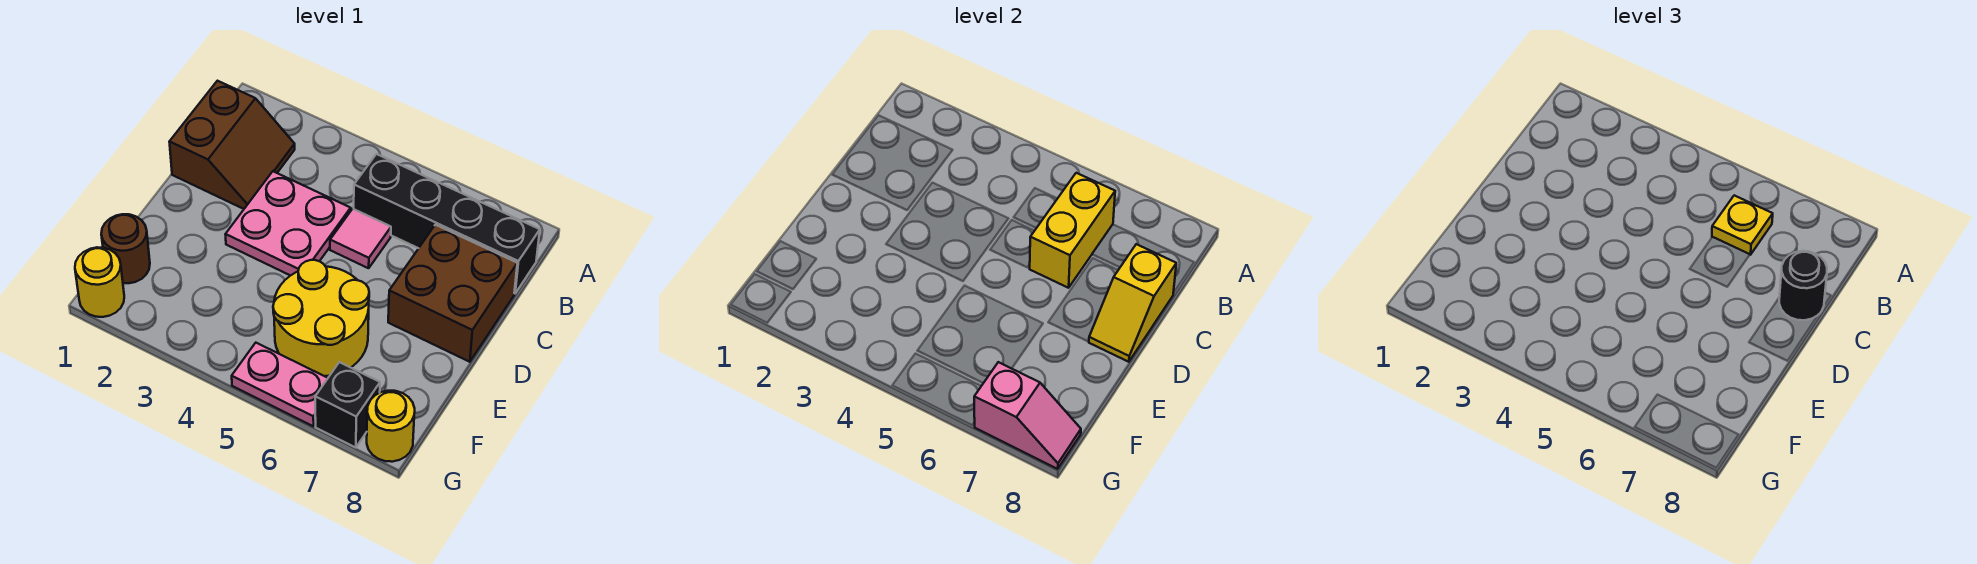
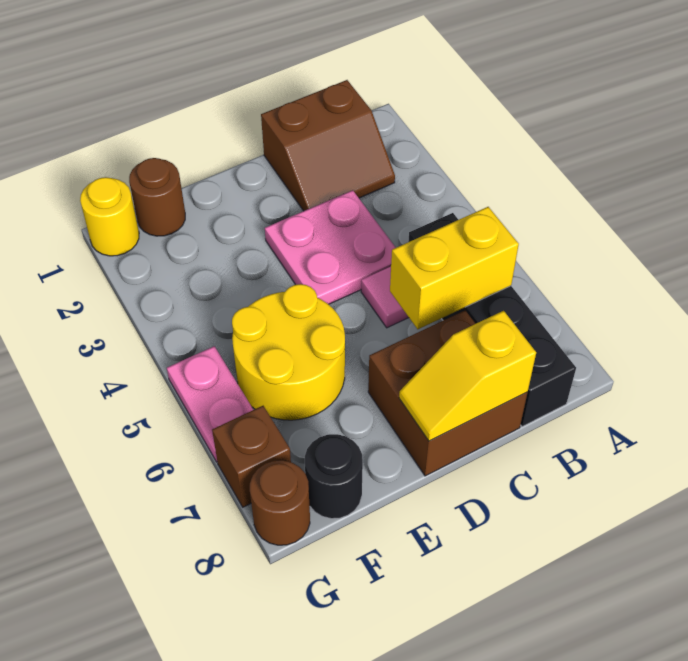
yellow 1x1 plate [1712,195,1773,255] -> none
black 1x1 round brick [1779,251,1827,320] -> black 1x1 round brick moved to [305,434,363,519]
black 1x1 brick [315,362,380,448] -> brown 1x1 brick [212,406,291,507]
pink 1x2 slope [974,362,1081,469] -> none
yellow 1x1 round brick [367,391,415,462] -> brown 1x1 round brick [250,460,310,545]

